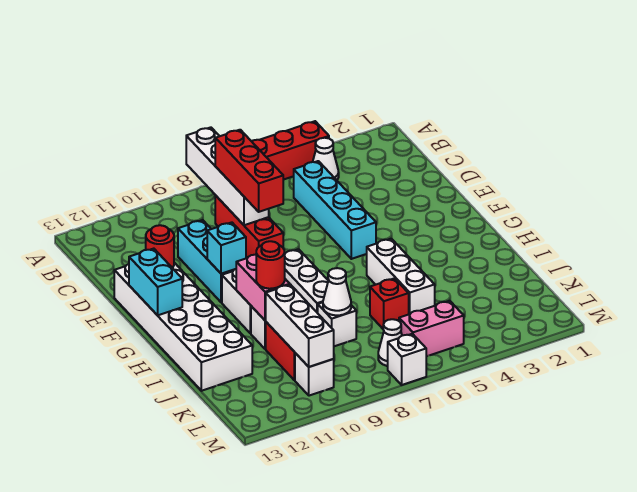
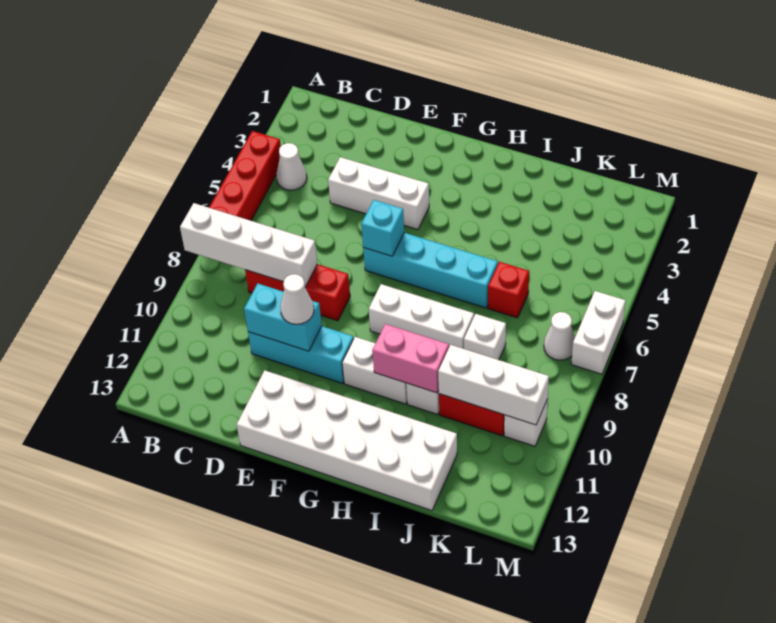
cyan 1x4 brick [294,161,376,259] -> cyan 1x4 brick moved to [363,233,498,308]
red 1x3 brick [215,130,283,212] -> none
red 1x1 round brick [146,225,174,268] -> none
cyan 1x1 brick [207,222,246,274] -> cyan 1x1 brick moved to [361,200,404,256]
cyan 1x2 brick [129,249,182,315] -> cyan 1x2 brick moved to [244,284,322,351]
white 1x3 brick [367,239,435,314] -> white 1x3 brick moved to [328,157,429,230]
red 1x1 round brick [256,241,285,289] -> none
white 1x1 cone [323,268,351,315] -> white 1x1 cone moved to [280,274,314,324]
pink 1x2 brick [399,301,464,356] -> none
white 1x1 brick [388,334,427,385] -> white 1x2 brick [571,291,626,374]

